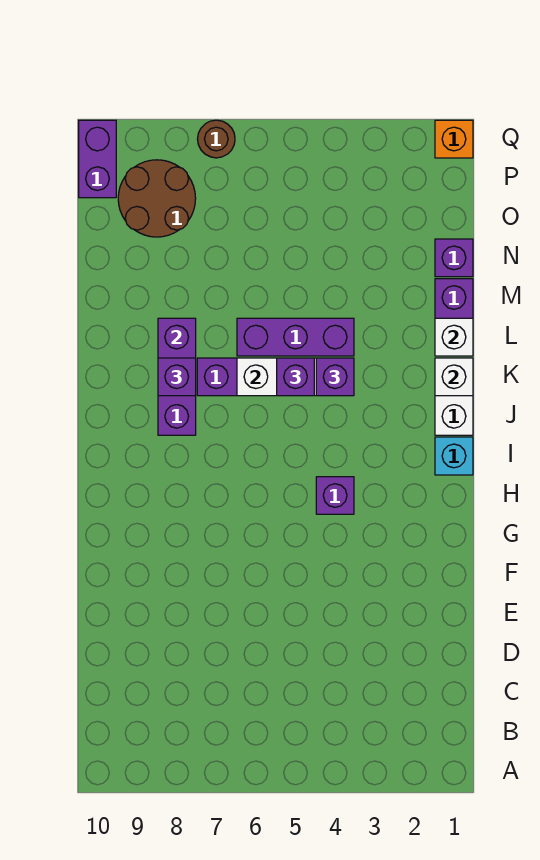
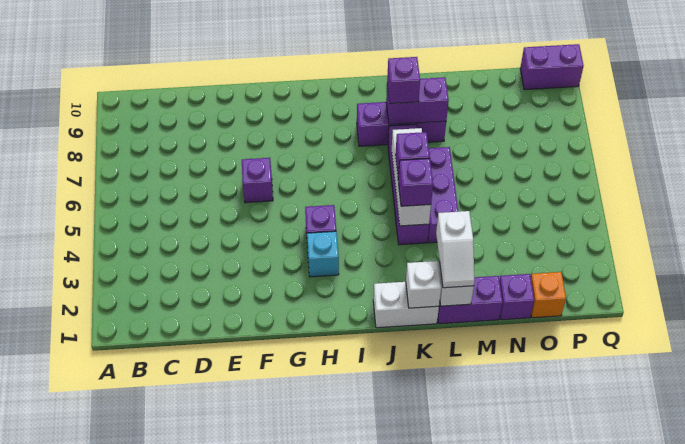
none -> purple 1x1 brick [242,158,273,203]
cyan 1x1 brick [435,437,473,475] -> cyan 1x1 brick moved to [307,231,339,277]
none -> white 1x2 slope [436,211,475,288]
brown 2x2 round brick [118,160,196,237] -> none
orange 1x1 brick [435,120,473,158] -> orange 1x1 brick moved to [531,272,566,318]
brown 1x1 round brick [198,120,235,158] -> none

